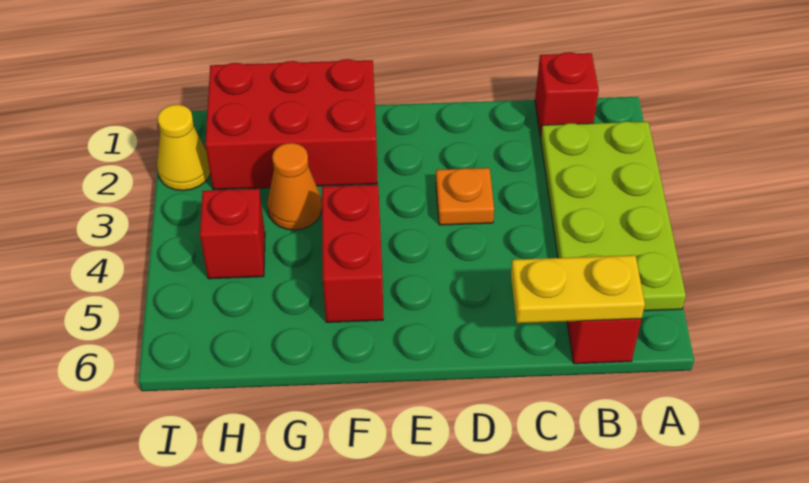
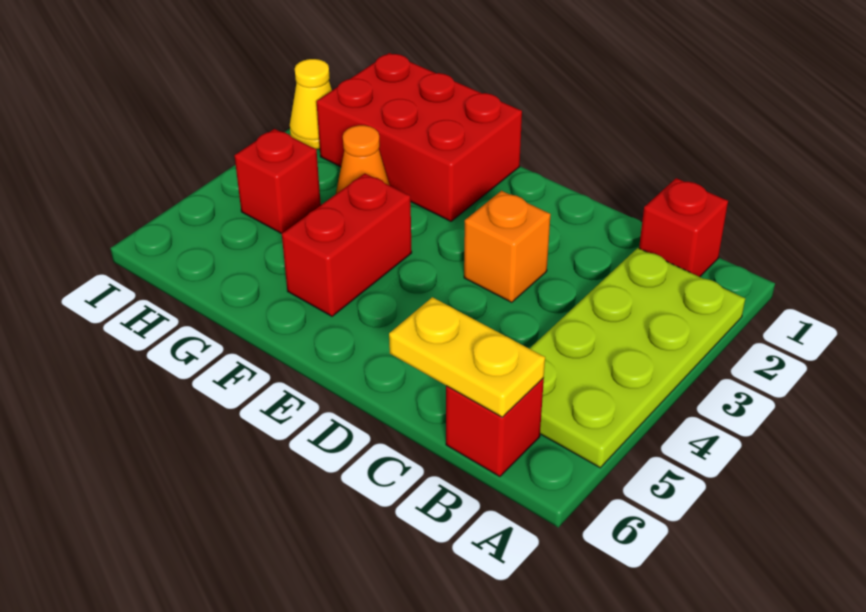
orange 1x1 plate [436,168,494,225] -> orange 1x1 brick [464,191,551,302]

